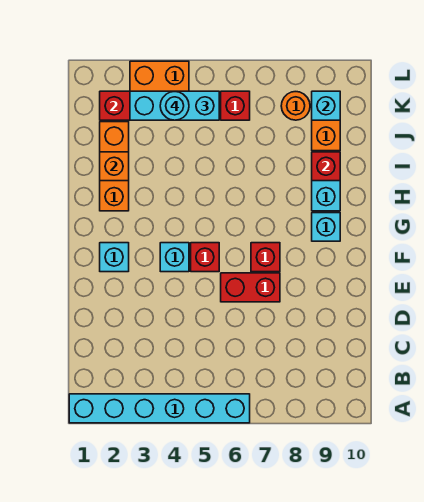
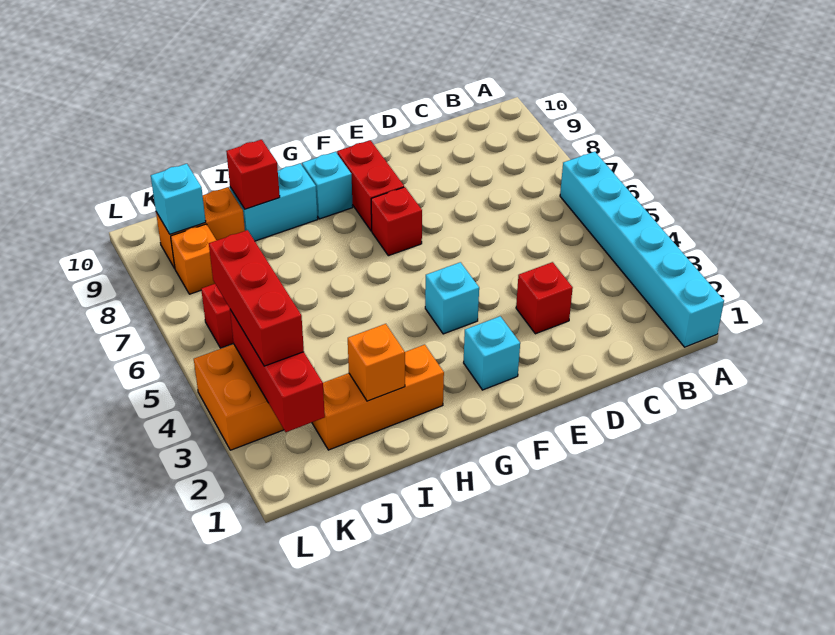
red 1x2 brick [221,273,280,302] -> red 1x2 brick moved to [337,140,404,231]
red 1x1 brick [191,243,219,272] -> red 1x1 brick moved to [516,262,573,334]
cyan 1x3 brick [130,91,219,120] -> red 1x3 brick [209,230,304,366]
cyan 1x1 round brick [160,91,189,120] -> none
orange 1x1 round brick [281,92,310,120] -> orange 1x1 brick [171,224,216,294]

